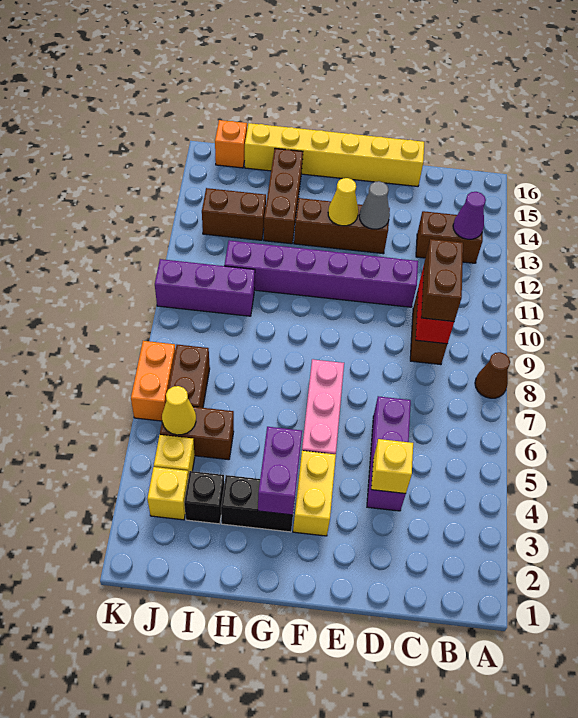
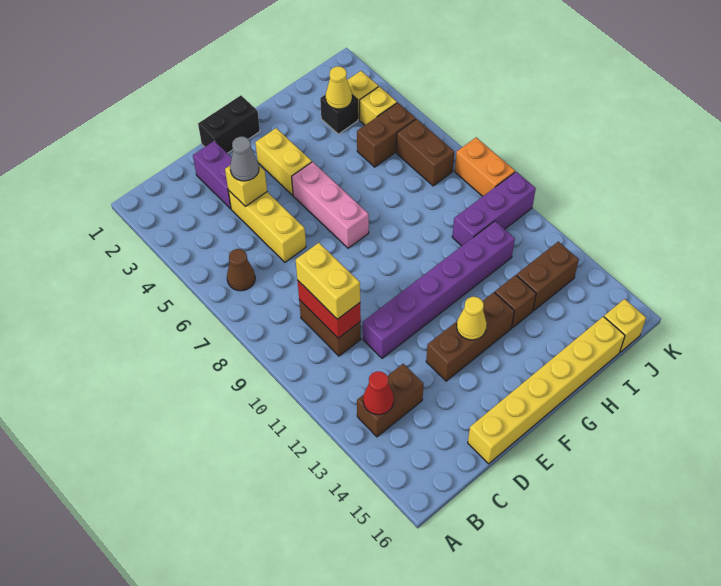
brown 1x1 cone [475,352,510,398] -> brown 1x1 cone moved to [227,249,255,291]
purple 1x1 cone [453,192,486,239] -> red 1x1 cone [363,371,394,415]
brown 1x2 brick [421,239,463,322] -> yellow 1x2 brick [296,243,360,319]
purple 1x3 brick [367,396,411,511] -> yellow 1x3 brick [228,190,306,262]
grey 1x1 cone [359,181,390,229] -> grey 1x1 cone moved to [230,137,259,181]
black 1x2 brick [221,475,293,532] -> black 1x2 brick moved to [198,96,260,153]
purple 1x2 brick [258,427,302,515] -> purple 1x2 brick moved to [193,141,232,209]
brown 1x3 brick [264,148,303,244] -> brown 1x1 brick [495,275,536,328]
yellow 1x1 cone [162,386,196,435] -> yellow 1x1 cone moved to [326,66,352,109]
orange 1x1 brick [215,120,247,168] -> yellow 1x1 brick [604,299,646,352]
orange 1x2 brick [131,341,175,421] -> orange 1x2 brick moved to [455,138,515,196]

